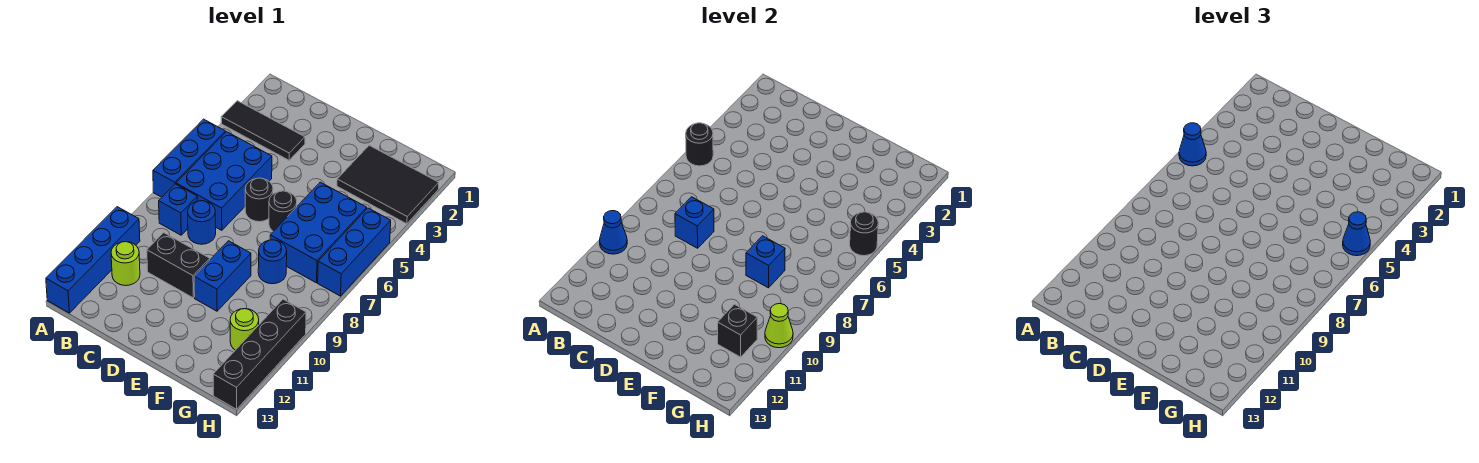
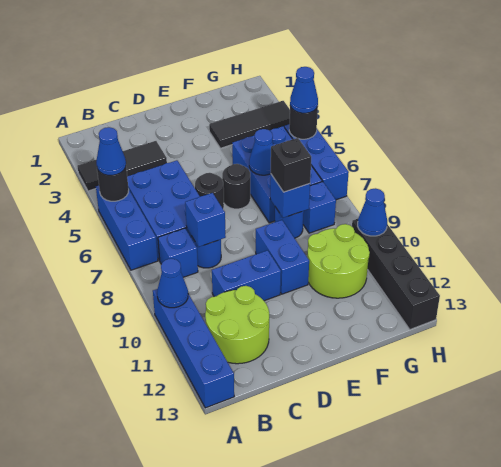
lime 1x1 round brick [111,242,140,286] -> lime 2x2 round brick [205,286,269,364]
black 1x2 brick [147,233,210,298] -> blue 1x2 brick [212,250,281,301]
black 2x3 tile [337,145,439,224] -> black 1x3 tile [209,101,290,148]
none -> blue 1x1 cone [249,129,273,175]
none -> blue 1x1 brick [303,182,336,233]
lime 1x1 round brick [230,309,259,350] -> lime 2x2 round brick [307,224,370,298]
black 1x1 brick [718,304,757,357] -> black 1x1 brick moved to [271,138,311,192]
lime 1x1 cone [765,304,793,348] -> blue 1x1 cone [358,188,387,236]

